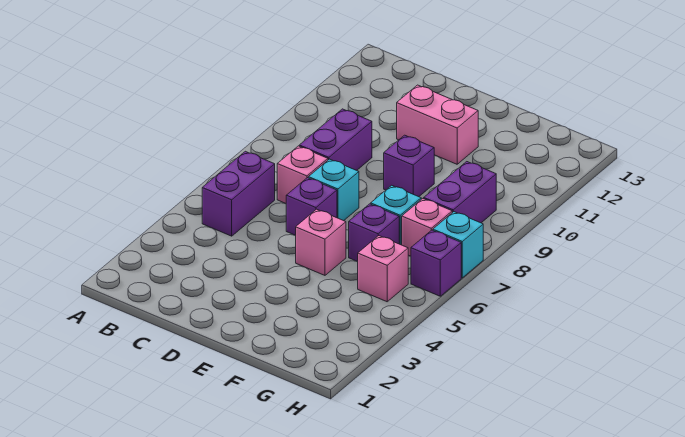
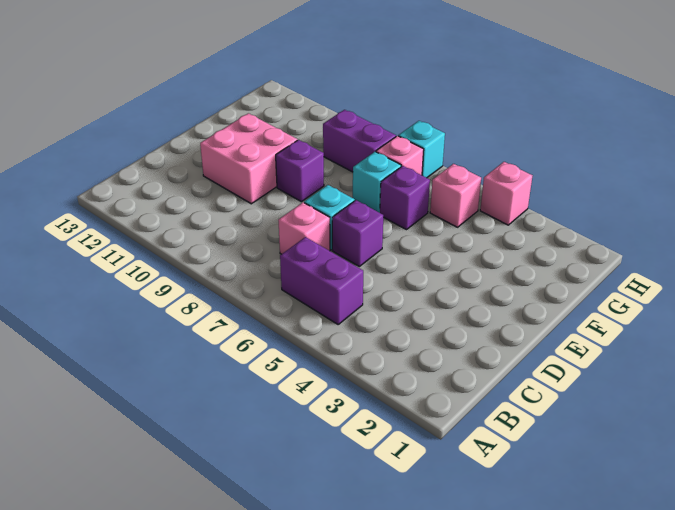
purple 1x2 brick [299,109,372,170] -> none
pink 1x2 brick [397,85,478,164] -> pink 2x2 brick [200,113,297,204]
pink 1x1 brick [295,209,346,275] -> pink 1x1 brick moved to [480,162,532,225]
purple 1x1 brick [411,230,461,296] -> none

